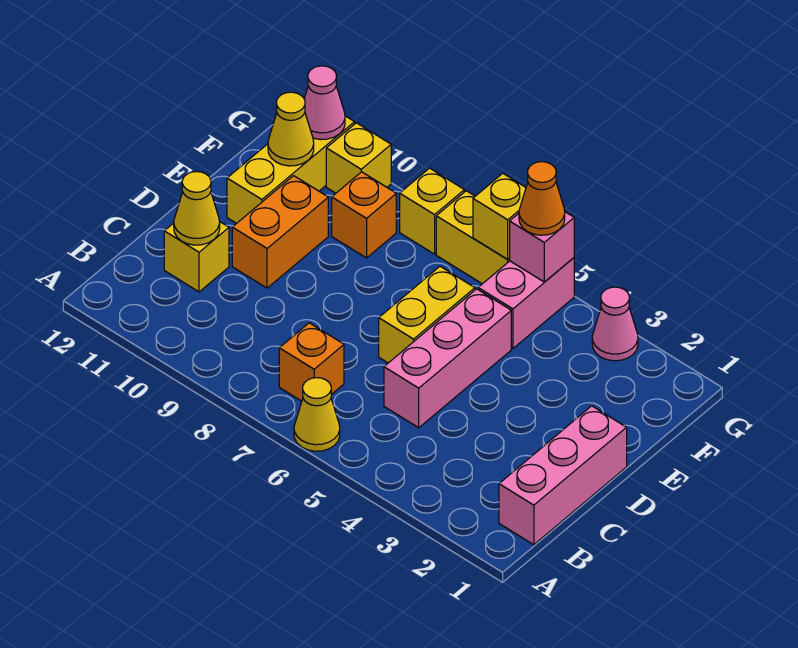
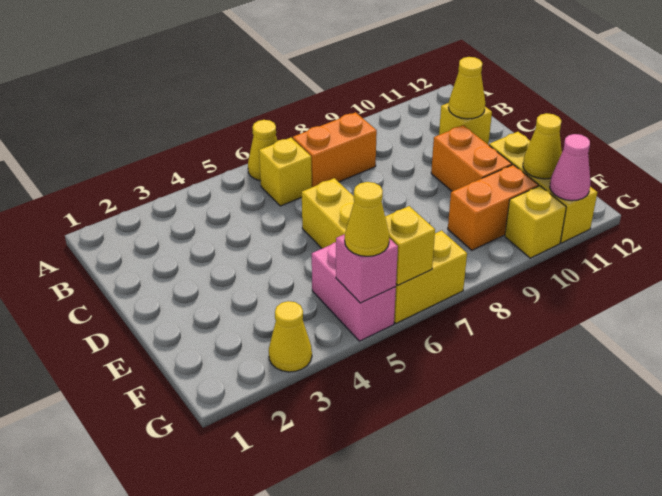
pink 1x3 brick [499,406,627,545] -> none
orange 1x1 brick [279,323,344,401] -> orange 1x2 brick [293,112,377,187]
pink 1x3 brick [384,289,511,428] -> none
orange 1x1 brick [332,172,396,258] -> orange 1x2 brick [448,165,538,250]
pink 1x1 cone [592,287,638,361] -> yellow 1x1 cone [269,301,312,372]
orange 1x1 cone [519,162,565,235] -> yellow 1x1 cone [345,182,389,256]
yellow 1x1 brick [400,168,464,254] -> yellow 1x1 brick moved to [259,138,312,206]

